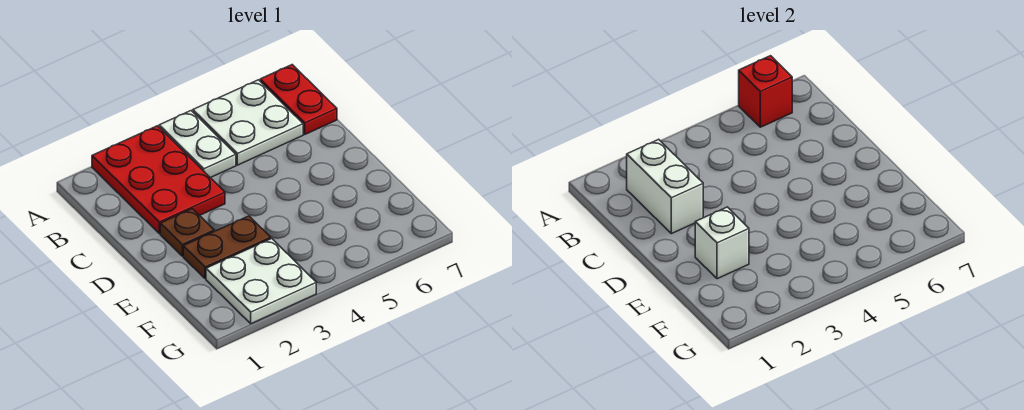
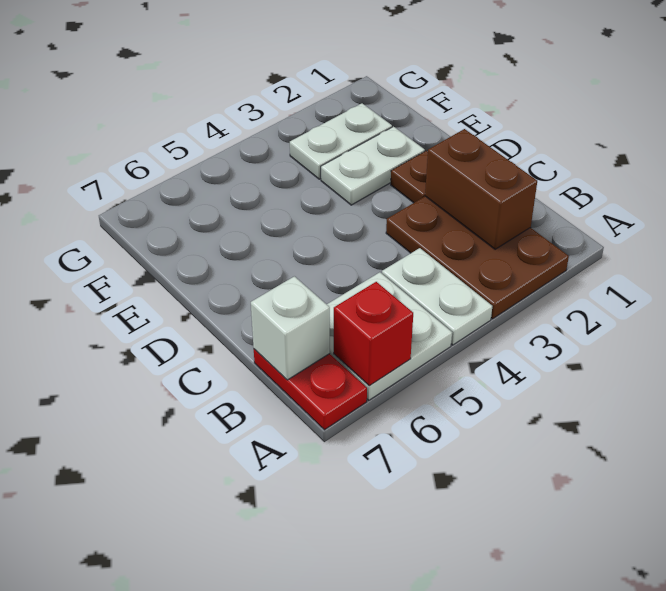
red 2x3 plate [92,126,225,234] -> brown 2x3 plate [386,196,569,319]
white 1x2 brick [627,139,703,234] -> brown 1x2 brick [425,129,537,249]
brown 1x2 plate [183,216,271,279] -> white 1x2 plate [321,127,425,205]
white 1x1 brick [695,207,749,279] -> white 1x1 brick moved to [251,276,330,380]
white 2x2 plate [206,239,316,324] -> white 1x2 plate [290,103,392,179]

